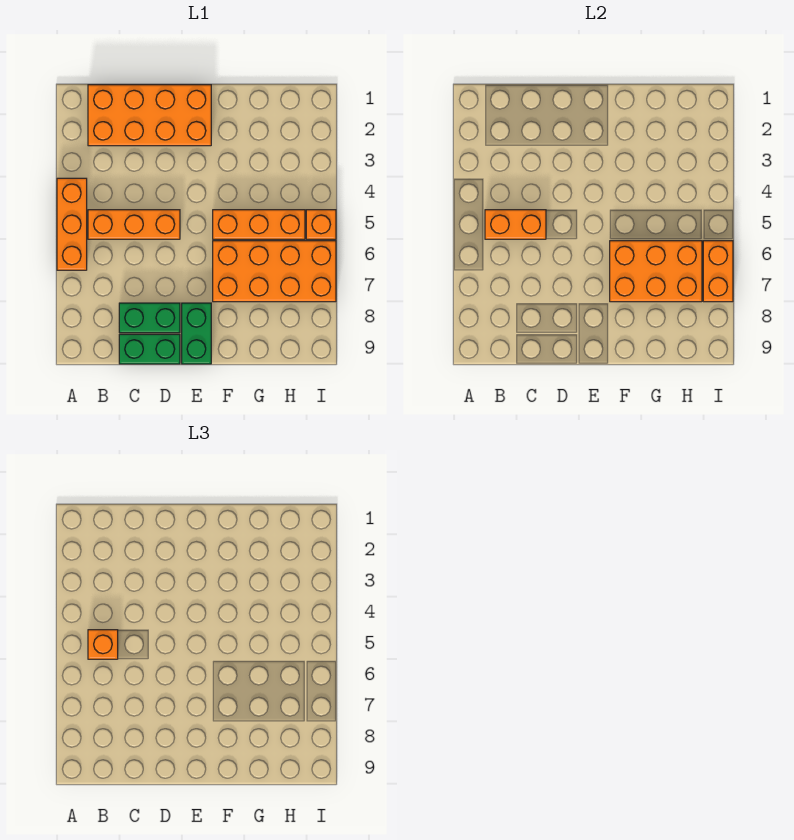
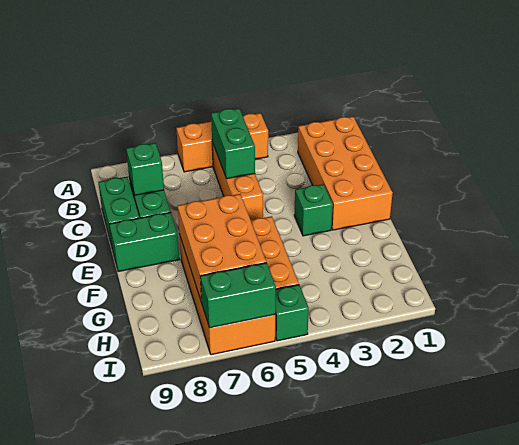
orange 1x2 brick [485,210,546,239] -> green 1x2 brick [211,108,255,179]
orange 1x1 brick [88,630,118,659] -> none
none -> green 1x1 brick [126,143,164,195]
none -> green 1x1 brick [294,184,333,236]
orange 1x1 brick [306,210,336,239] -> green 1x1 brick [275,285,309,341]
orange 1x2 brick [703,241,733,302] -> green 1x2 brick [200,263,276,328]

